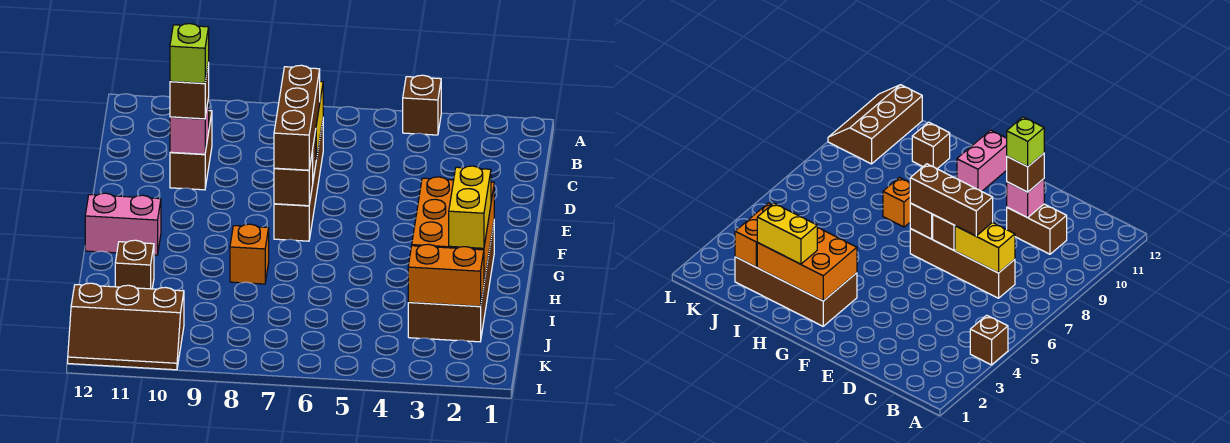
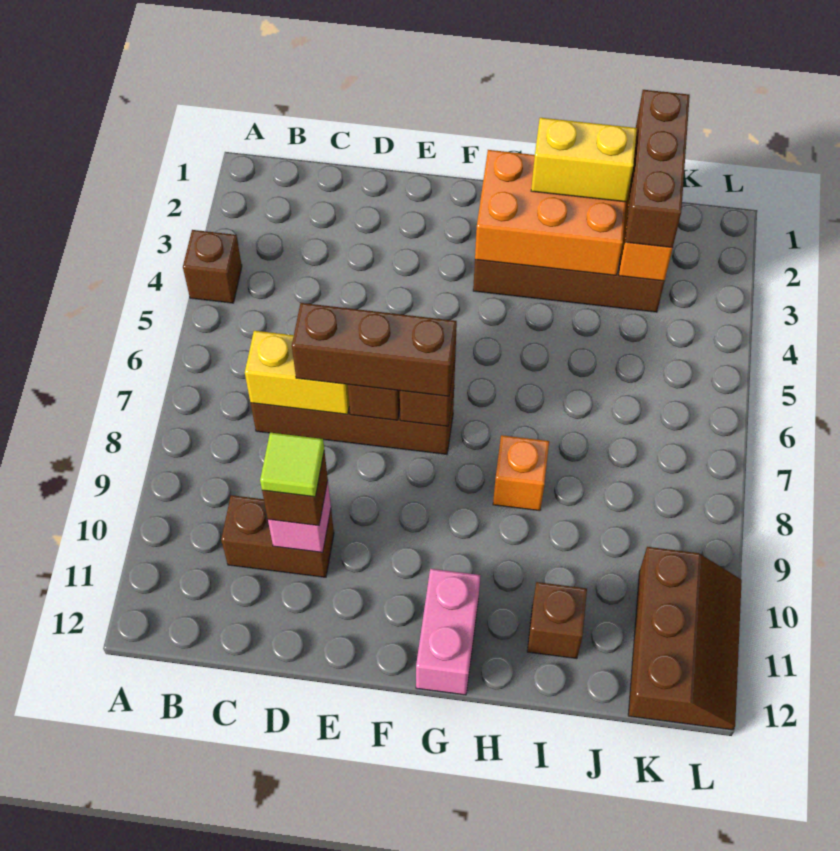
lime 1x1 brick [170,24,209,83] -> lime 1x1 tile [260,433,324,497]
none -> brown 1x3 brick [625,90,690,248]

